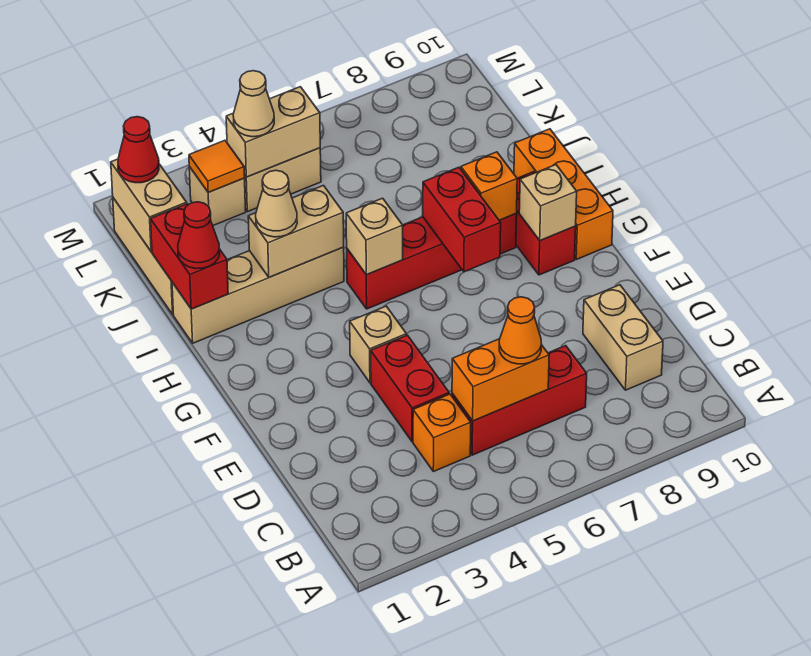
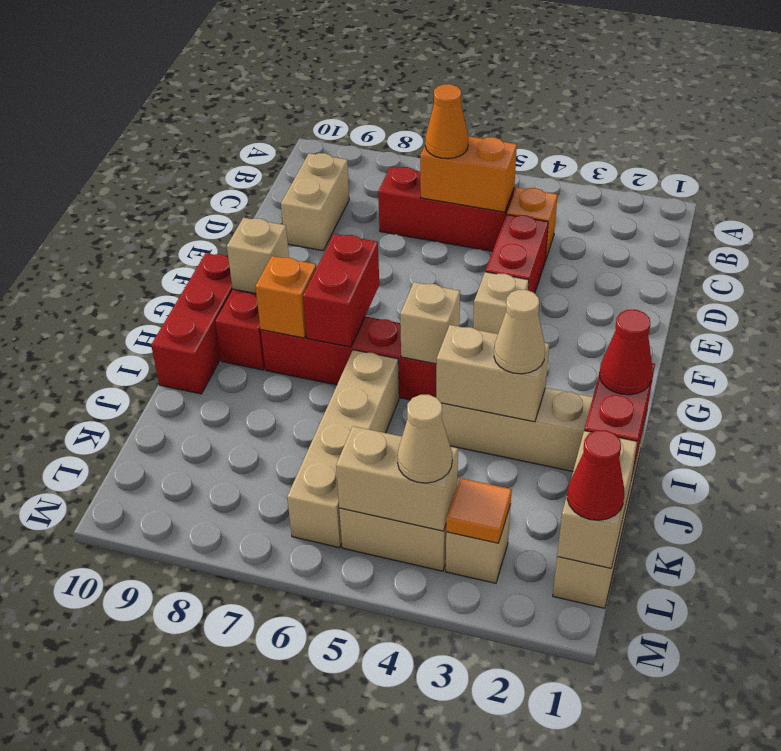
orange 1x3 brick [514,129,613,259] -> red 1x3 brick [151,253,233,394]
none -> tan 1x4 brick [287,350,399,548]

